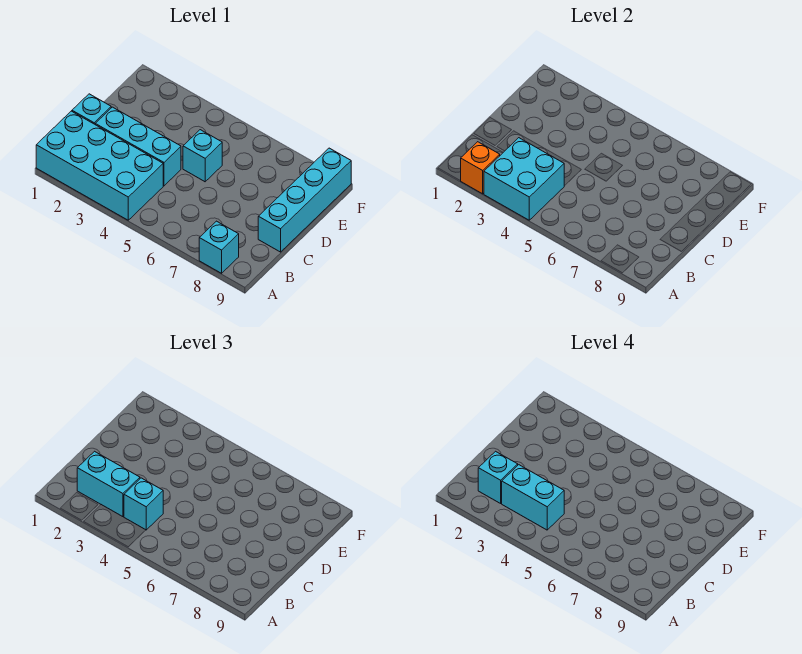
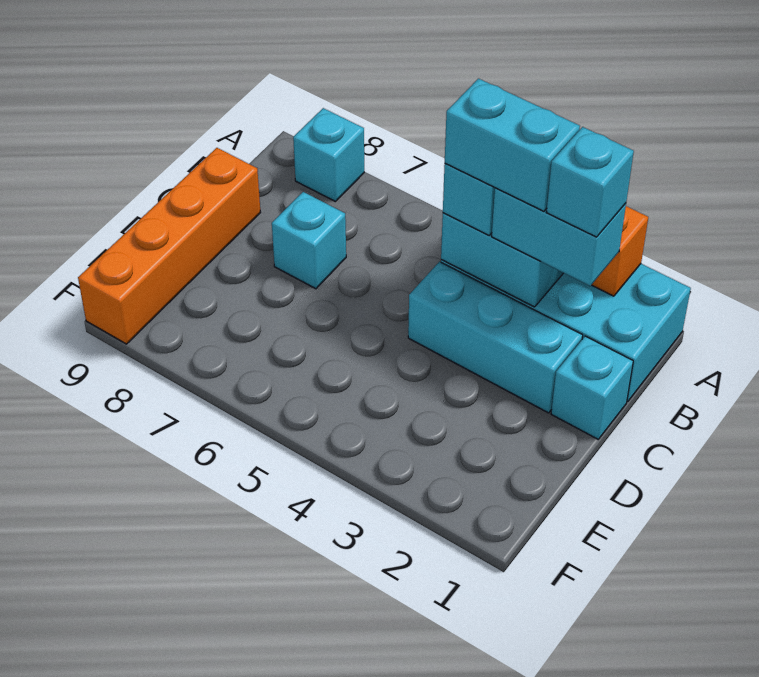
cyan 1x4 brick [258,148,351,252] -> orange 1x4 brick [78,148,261,344]
cyan 1x1 brick [183,130,222,182] -> cyan 1x1 brick moved to [272,192,346,289]

